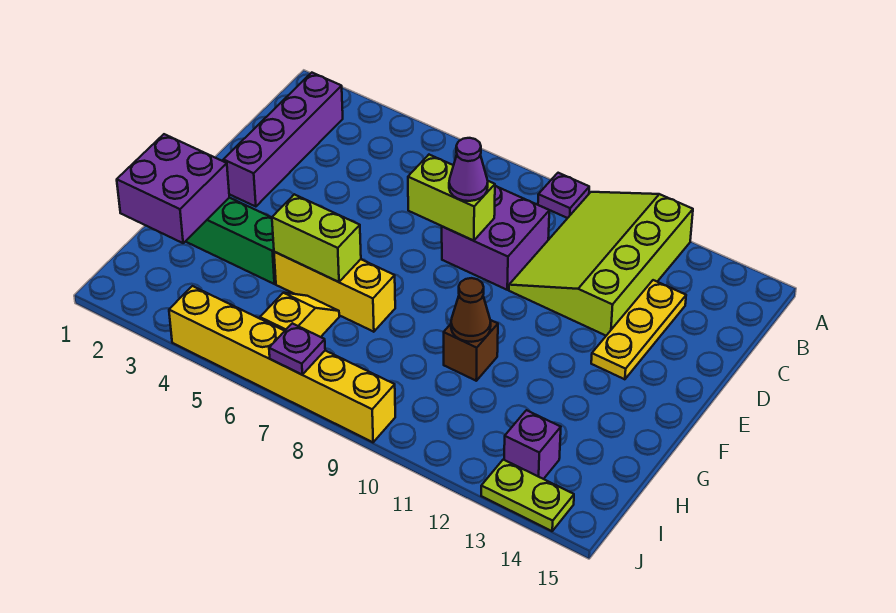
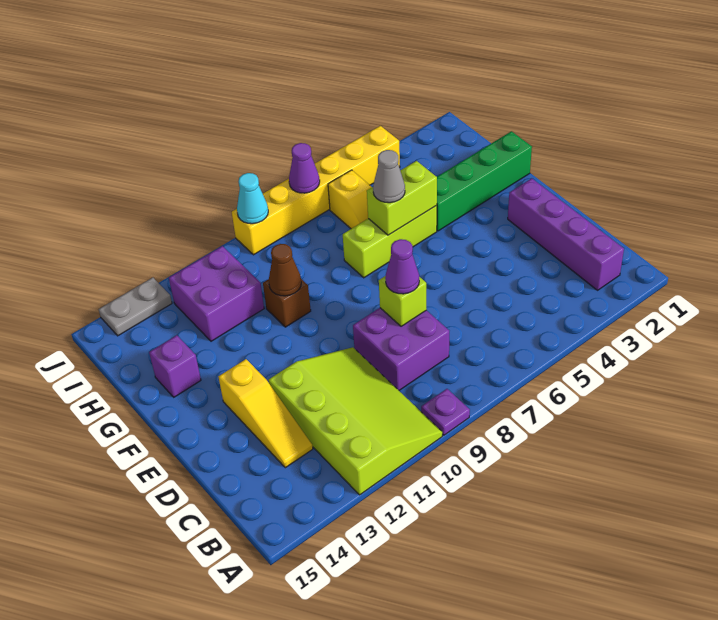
yellow 1x3 plate [591,280,686,379] -> yellow 1x3 slope [218,359,313,468]
lime 1x2 brick [408,155,495,241] -> lime 1x1 brick [379,276,427,326]
purple 2x2 brick [117,134,229,243] -> purple 2x2 brick moved to [169,246,264,341]
yellow 1x3 brick [274,252,395,332] -> lime 1x3 brick [343,205,437,278]
none -> grey 1x1 cone [373,150,405,203]
purple 1x1 brick [504,410,561,479] -> purple 1x1 brick moved to [149,335,201,397]
purple 1x1 plate [269,323,325,375] -> purple 1x1 cone [289,143,320,193]
none -> cyan 1x1 cone [237,173,268,224]
lime 1x2 plate [481,460,574,531] -> grey 1x2 plate [99,278,172,336]

